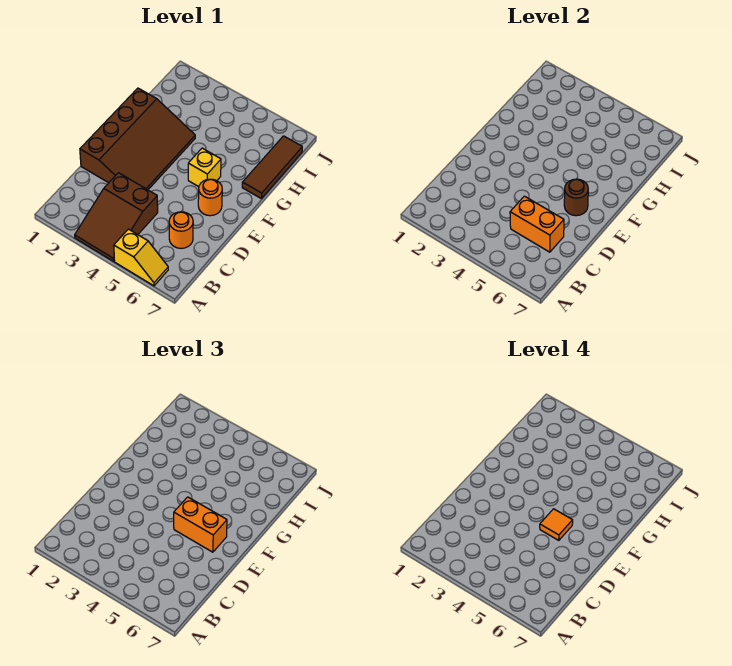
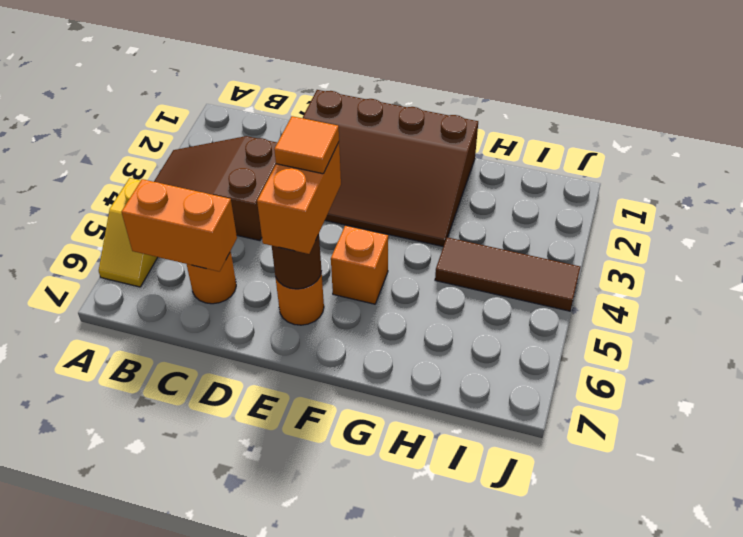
orange 1x2 brick [510,196,564,252] -> orange 1x2 brick turned to [121,179,237,272]
yellow 1x1 brick [188,148,221,187] -> orange 1x1 brick [331,226,388,304]
brown 1x3 tile [242,136,302,198] -> brown 1x3 tile moved to [435,237,580,311]

